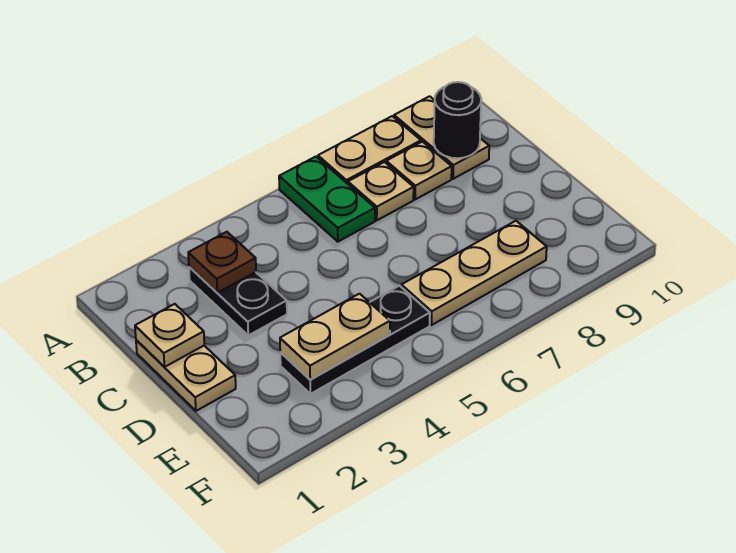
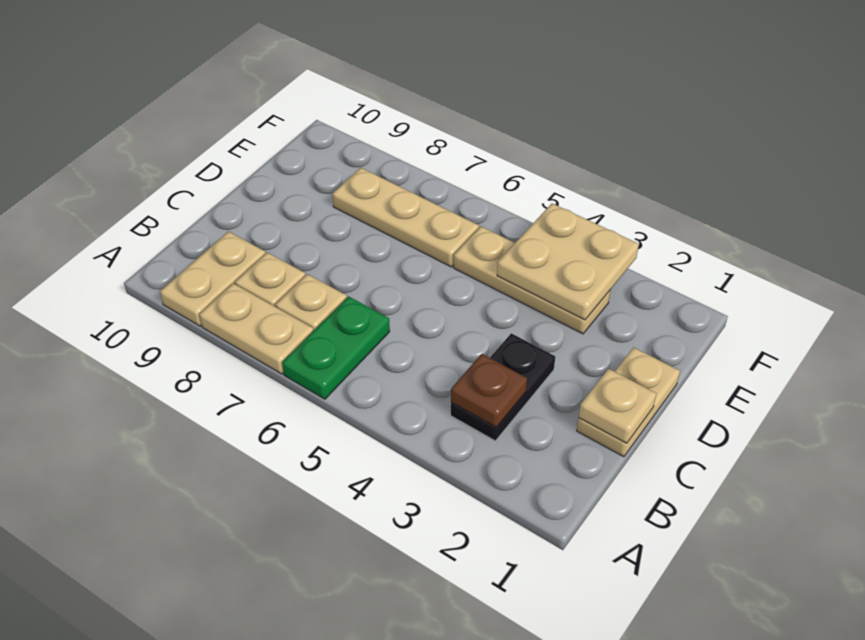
black 1x1 round brick [434,82,481,158] -> none
black 1x3 plate [280,286,430,394] -> tan 1x3 plate [454,226,611,334]
tan 1x2 plate [280,294,390,379] -> tan 2x2 plate [497,203,639,320]

